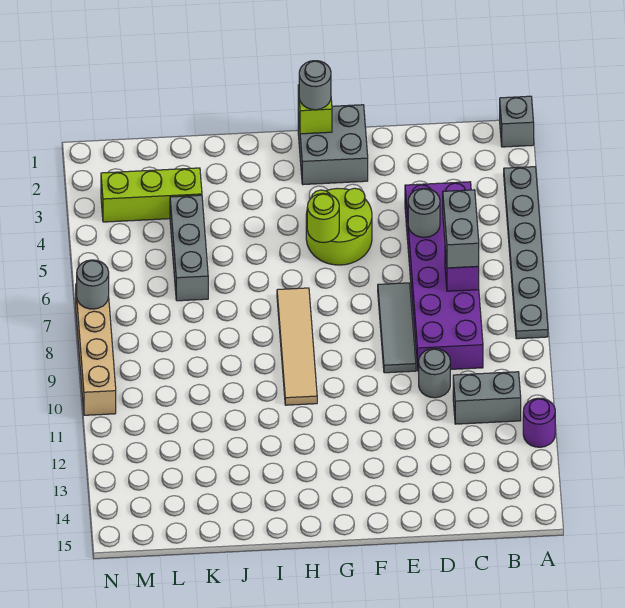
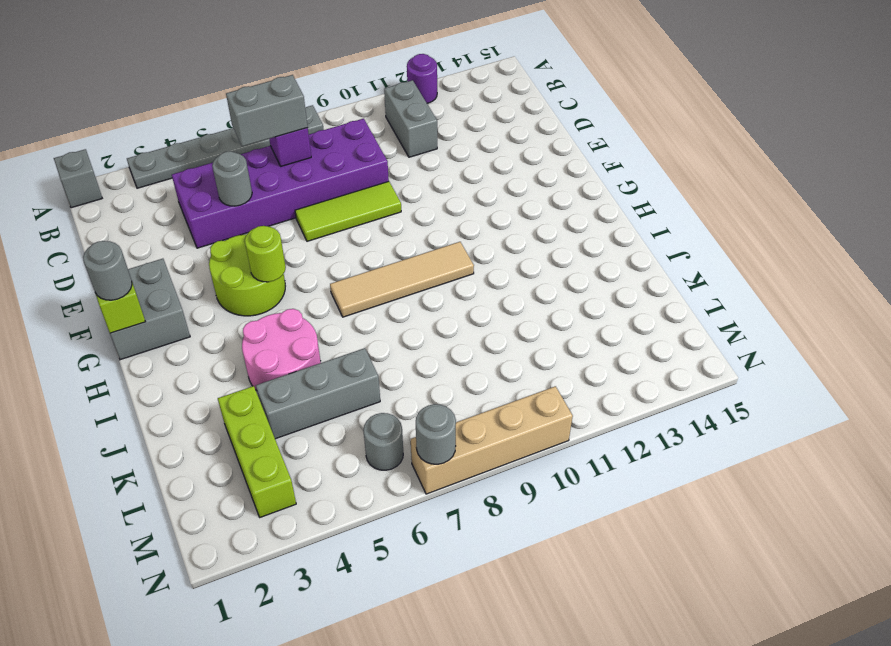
grey 1x1 round brick [419,349,450,398] -> grey 1x1 round brick moved to [363,413,403,470]
grey 1x3 tile [378,283,416,373] -> lime 1x3 tile [295,181,401,241]
none -> pink 2x2 round brick [242,309,321,391]

